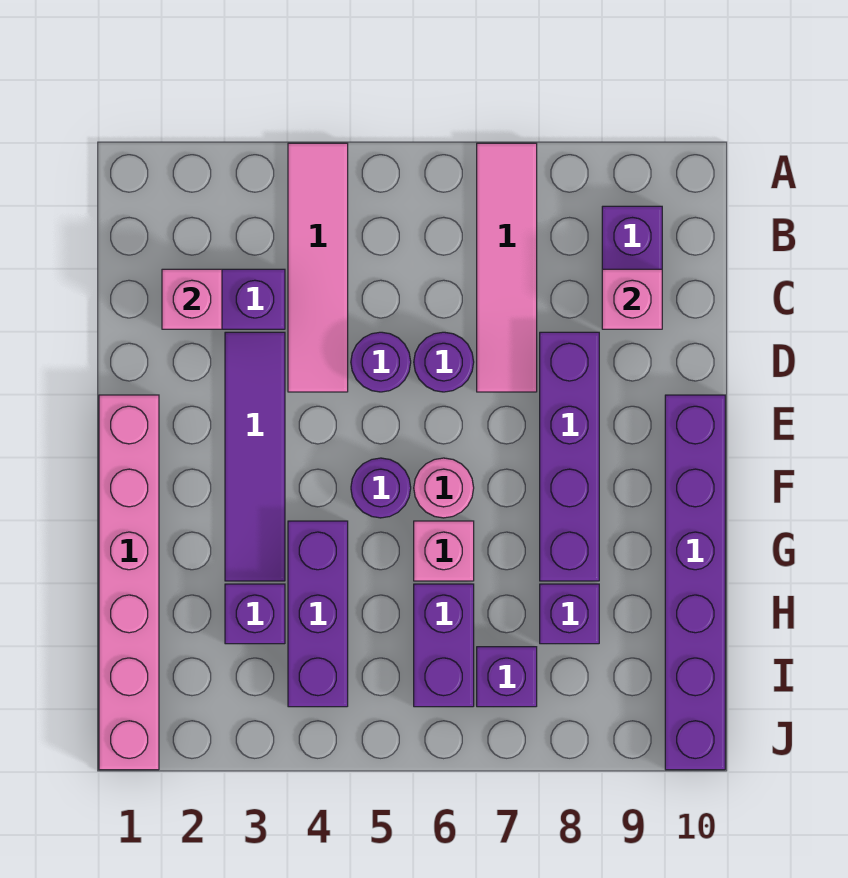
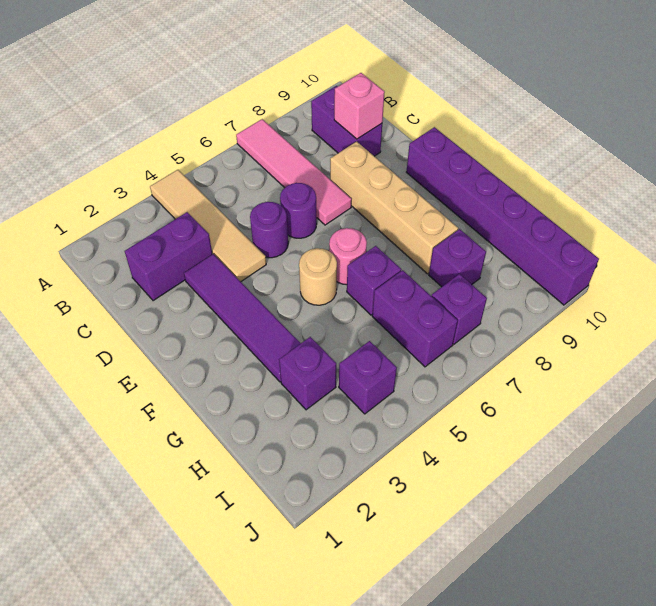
pink 1x4 tile [288,143,348,392] -> tan 1x4 tile [150,170,266,282]
pink 1x1 brick [162,269,222,329] -> none
purple 1x4 brick [540,332,599,581] -> tan 1x4 brick [330,141,458,274]
pink 1x6 brick [99,395,159,770] -> none
purple 1x1 round brick [351,458,411,518] -> tan 1x1 round brick [299,248,337,305]
purple 1x3 brick [288,521,348,707] -> purple 1x1 brick [339,341,397,414]
pink 1x1 brick [414,521,474,581] -> purple 1x1 brick [347,246,401,315]

